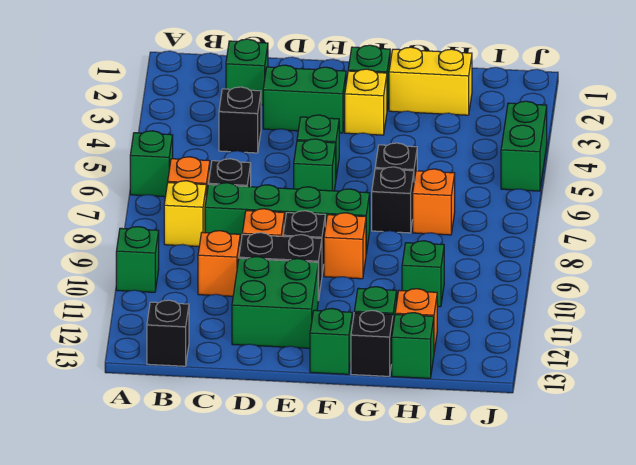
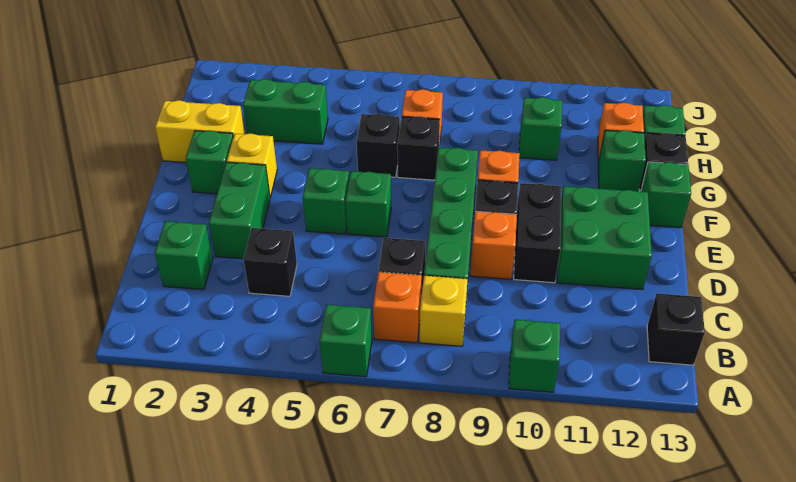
orange 1x1 brick [198,231,240,296] -> none
yellow 1x2 brick [389,47,472,115] -> yellow 1x2 brick turned to [155,100,245,163]
green 1x2 brick [501,101,547,191] -> green 1x2 brick moved to [243,79,328,144]

